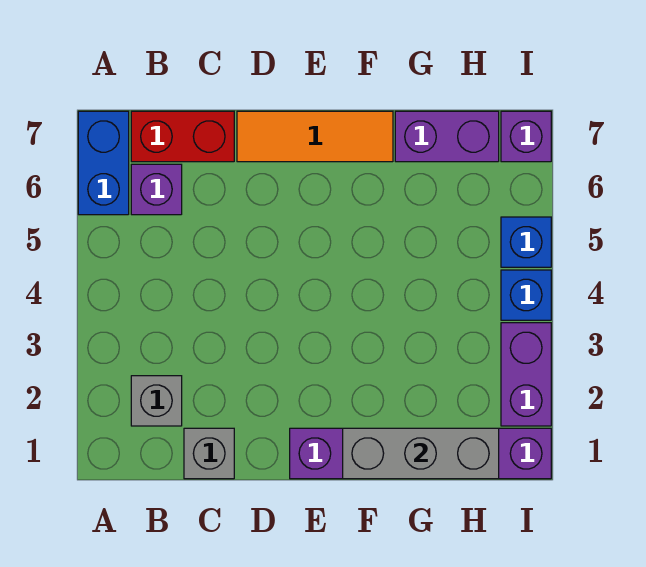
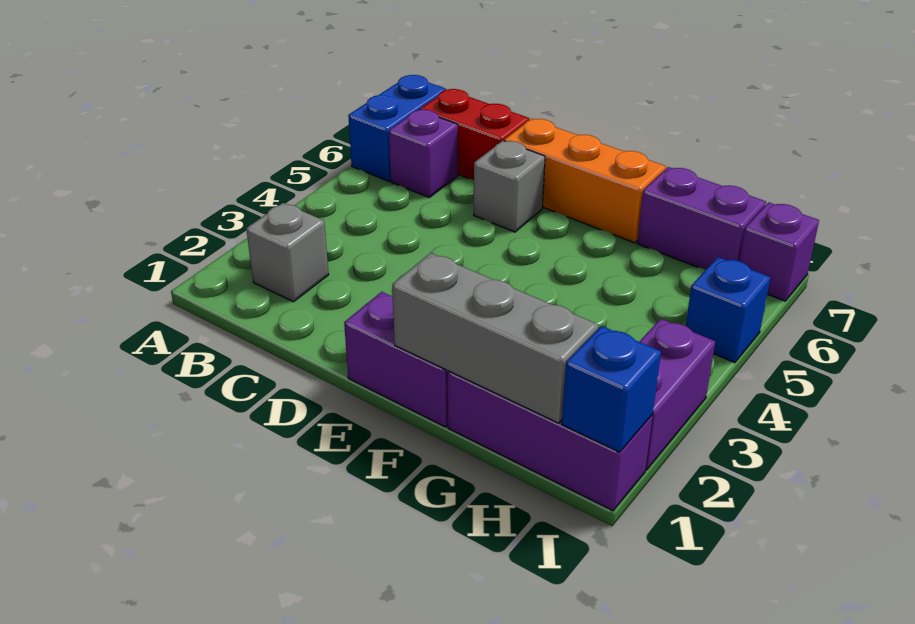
grey 1x1 brick [184,428,234,479] -> grey 1x1 brick moved to [474,141,545,232]
orange 1x3 tile [237,111,393,162] -> orange 1x3 brick [504,119,666,243]
blue 1x1 brick [501,270,551,320] -> blue 1x1 brick moved to [562,326,661,452]

